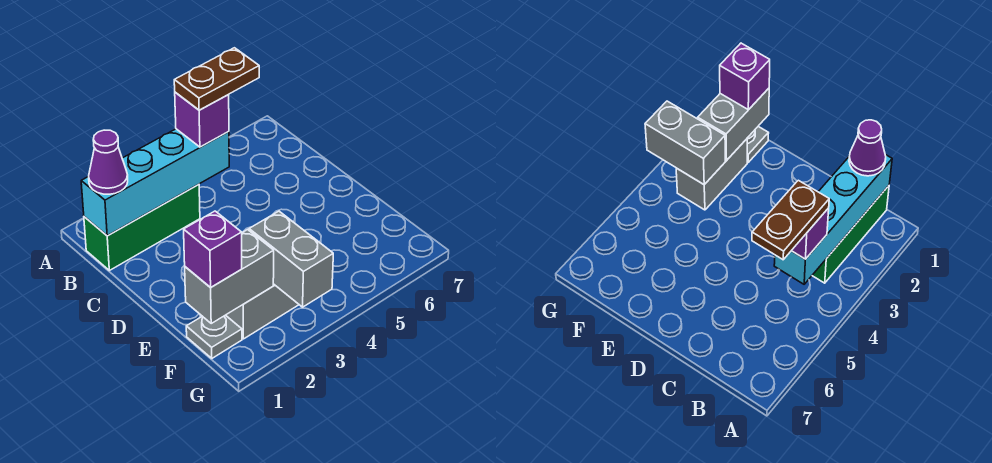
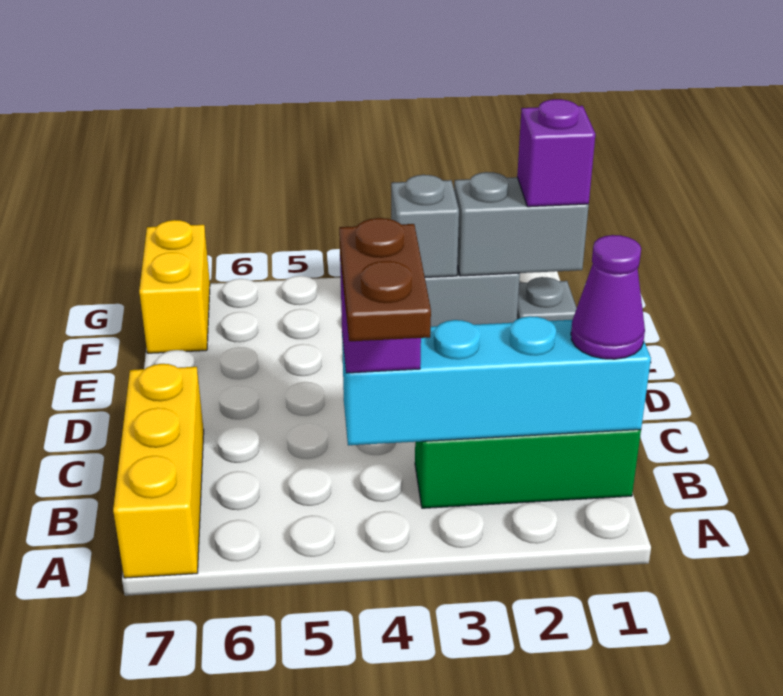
none -> yellow 1x3 brick [113,364,204,578]
brown 1x2 plate [174,48,259,110] -> brown 1x2 plate turned to [339,218,431,341]
grey 1x2 brick [249,211,333,307] -> grey 1x1 brick [391,175,459,277]
none -> yellow 1x2 brick [139,220,210,353]

